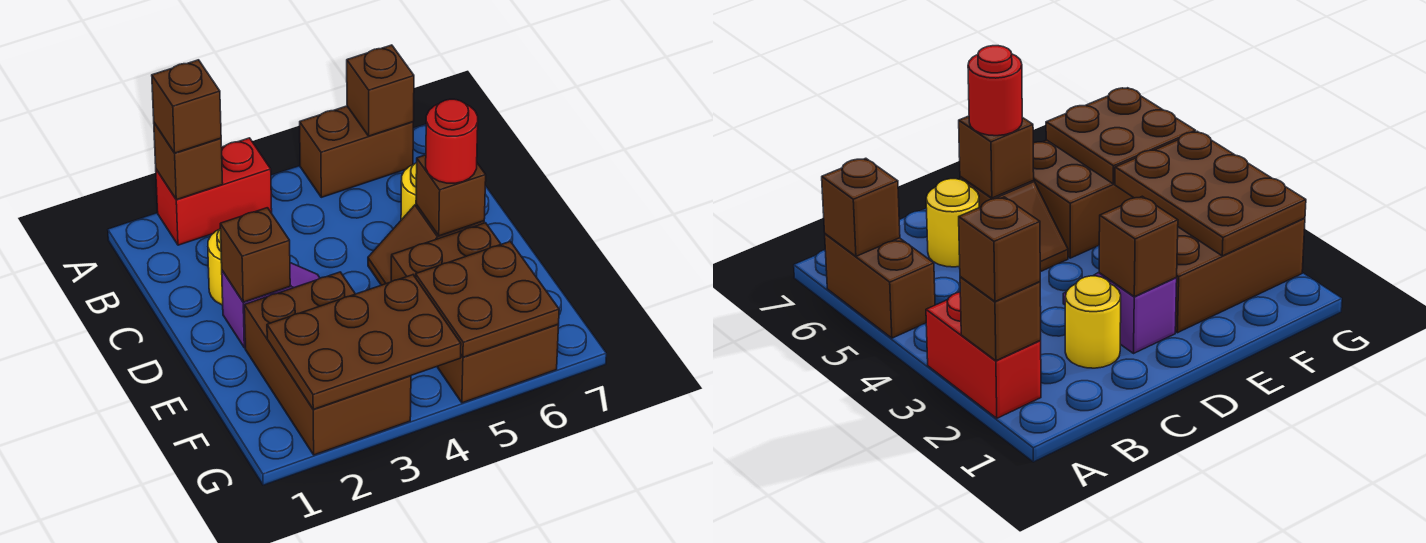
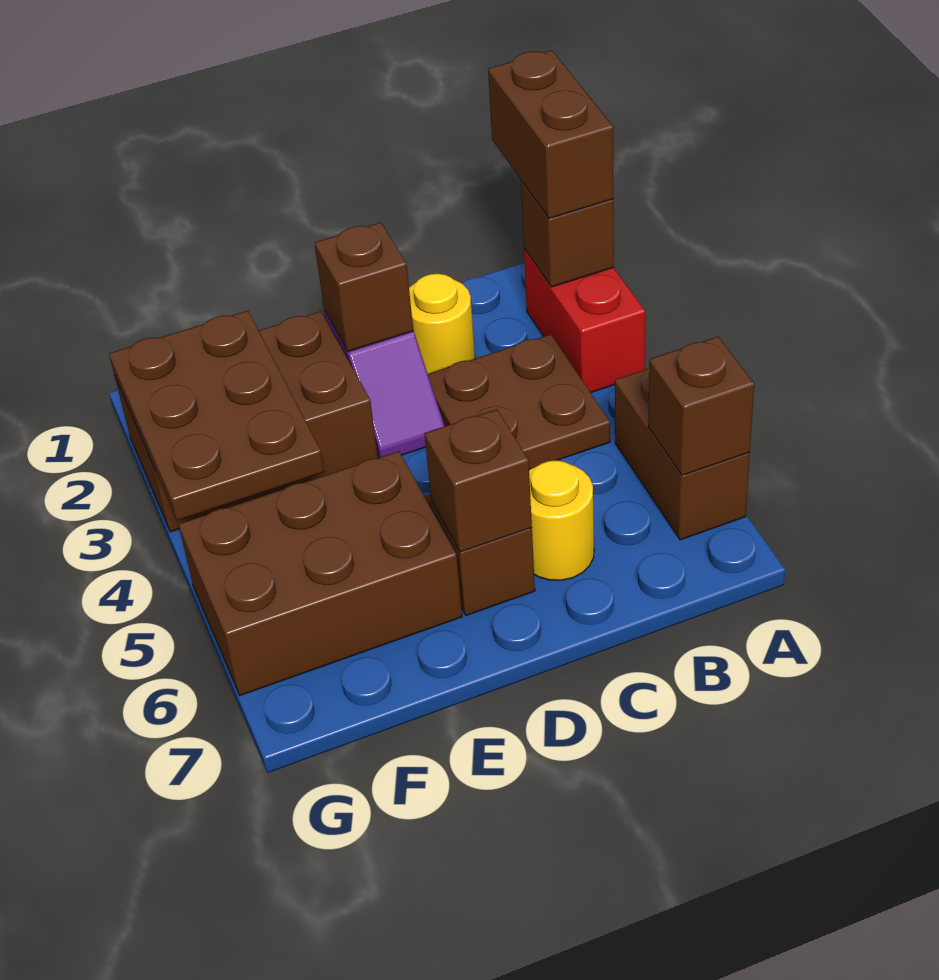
brown 1x1 brick [152,60,221,153] -> brown 1x2 brick [488,50,614,219]
red 1x1 round brick [426,99,478,183] -> none
brown 2x2 plate [415,241,559,357] -> brown 2x2 plate moved to [428,334,610,470]

